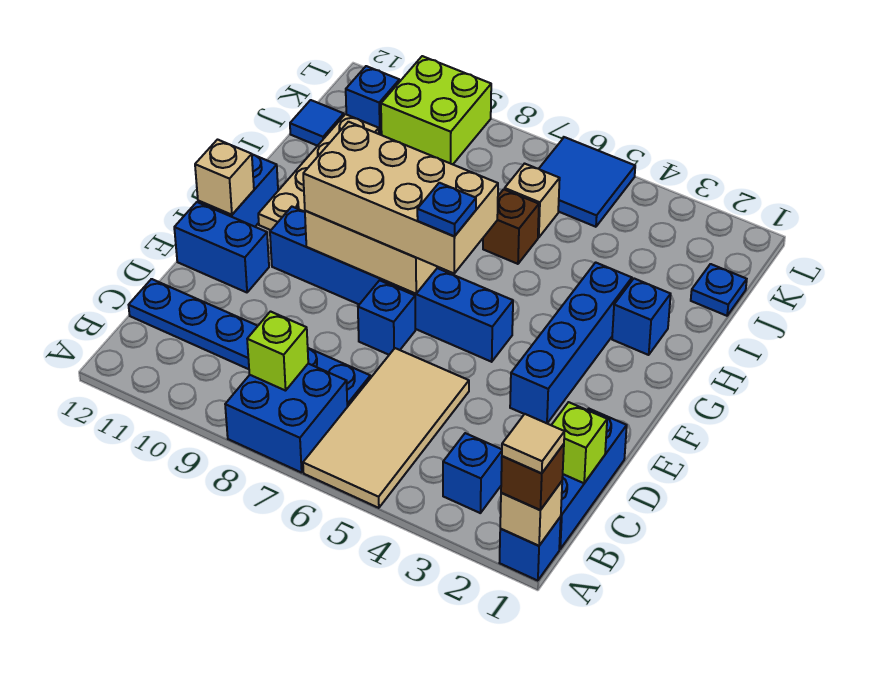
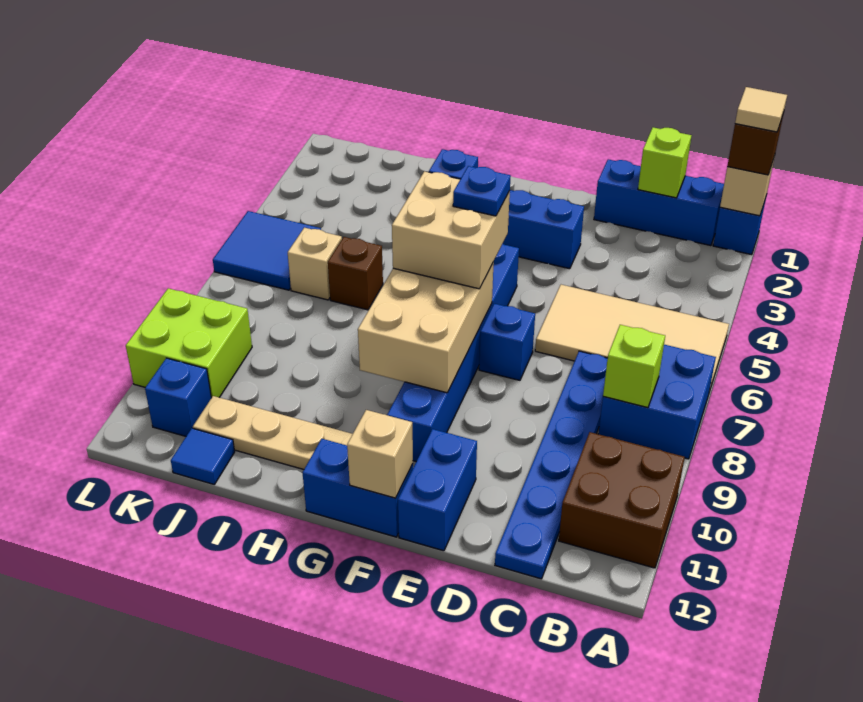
none -> brown 2x2 brick [559,432,685,568]
blue 1x1 brick [443,433,502,513] -> none
tan 2x4 brick [303,122,498,273] -> tan 2x2 brick [392,171,510,289]
blue 1x1 plate [691,264,747,316] -> none

